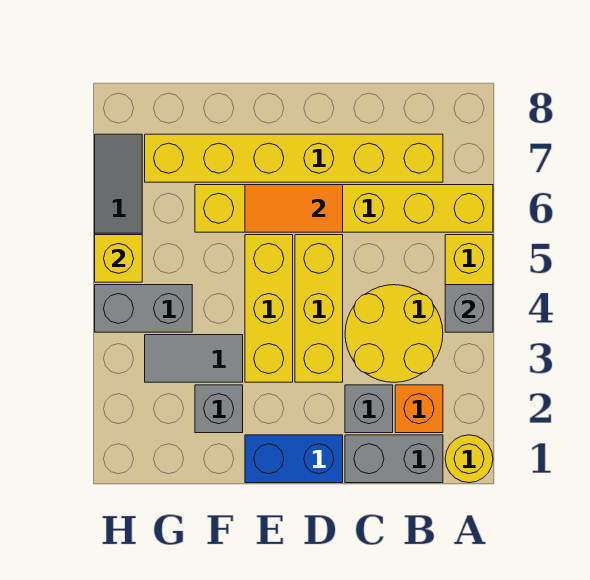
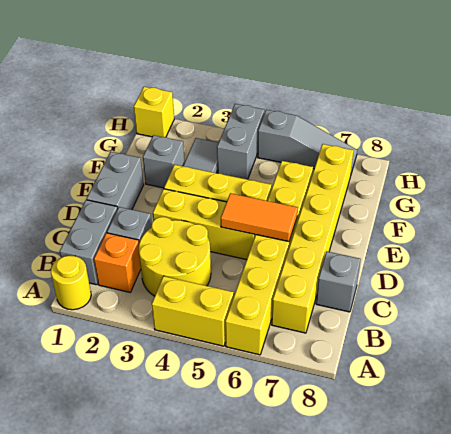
grey 1x1 brick [445,285,493,332] -> grey 1x1 brick moved to [316,251,361,312]
blue 1x2 brick [245,435,343,483] -> grey 1x2 brick [87,152,144,210]
orange 1x2 tile [245,185,343,232] -> orange 1x2 tile turned to [221,193,298,242]
yellow 1x1 brick [95,235,142,282] -> yellow 1x1 brick moved to [134,87,174,137]

